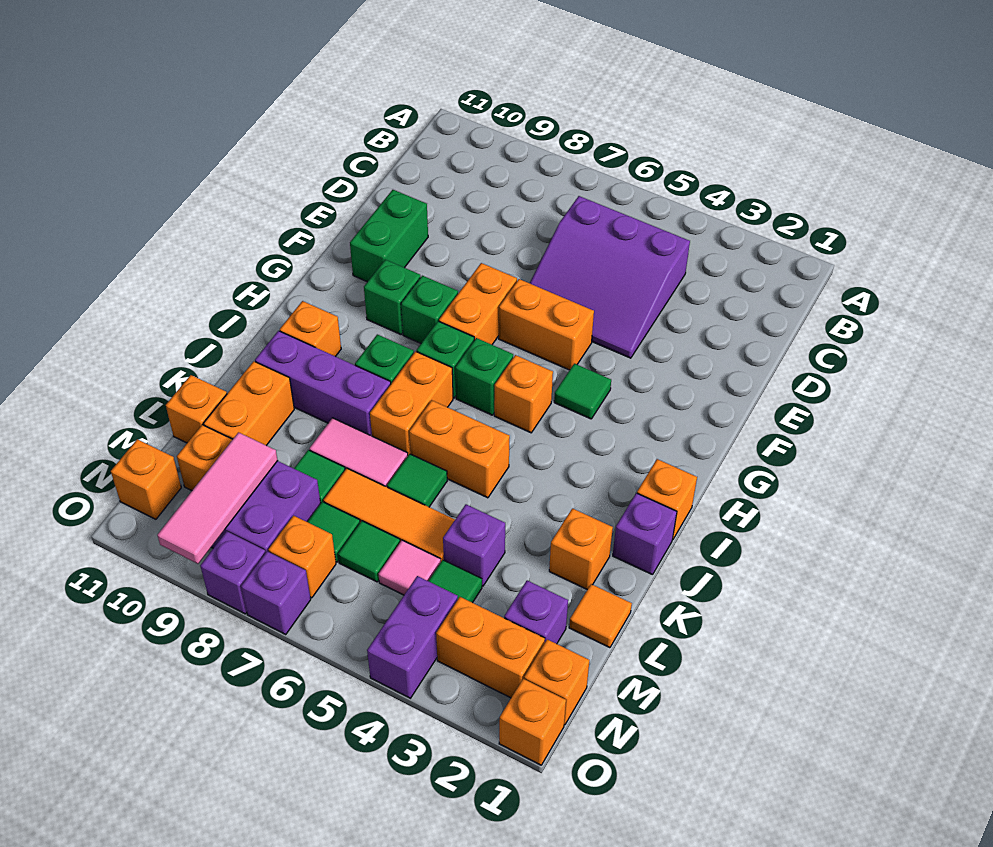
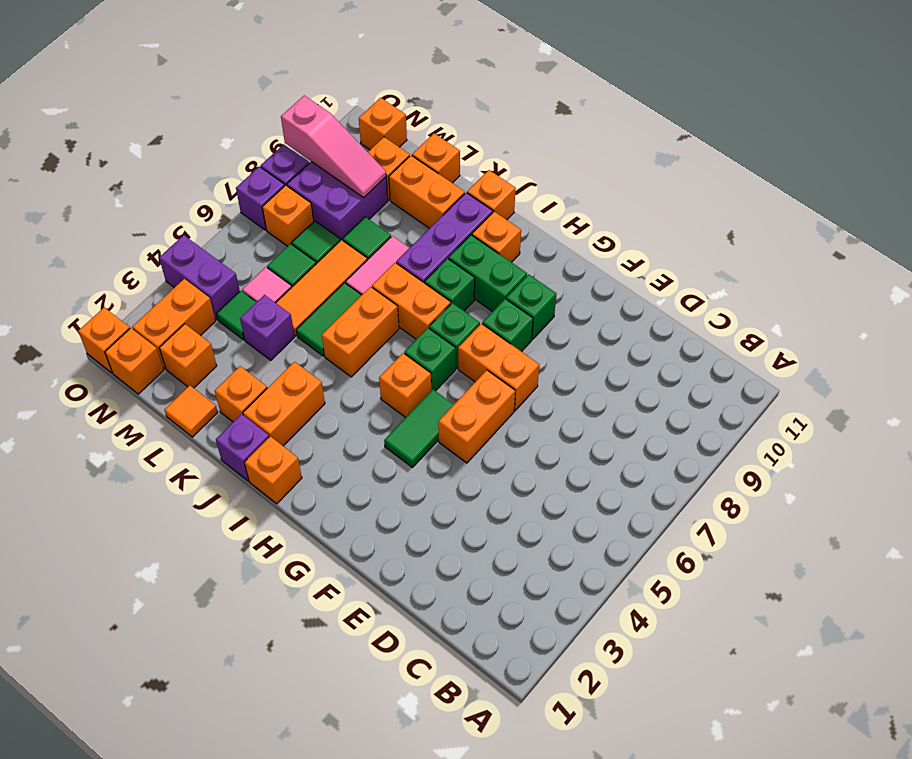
purple 3x3 slope [530,196,690,358] -> none
green 1x2 brick [350,190,428,282] -> green 1x2 brick moved to [449,235,527,312]
green 1x1 tile [554,363,611,419] -> green 1x2 tile [384,389,454,467]
none -> orange 1x2 brick [243,362,325,446]
none -> orange 1x1 brick [467,170,516,220]
green 1x1 tile [387,454,447,507] -> green 1x2 tile [296,283,361,356]
purple 1x1 brick [504,580,568,644] -> orange 1x1 brick [159,324,217,388]
pink 1x3 tile [157,432,278,564] -> pink 1x3 slope [281,96,386,197]

